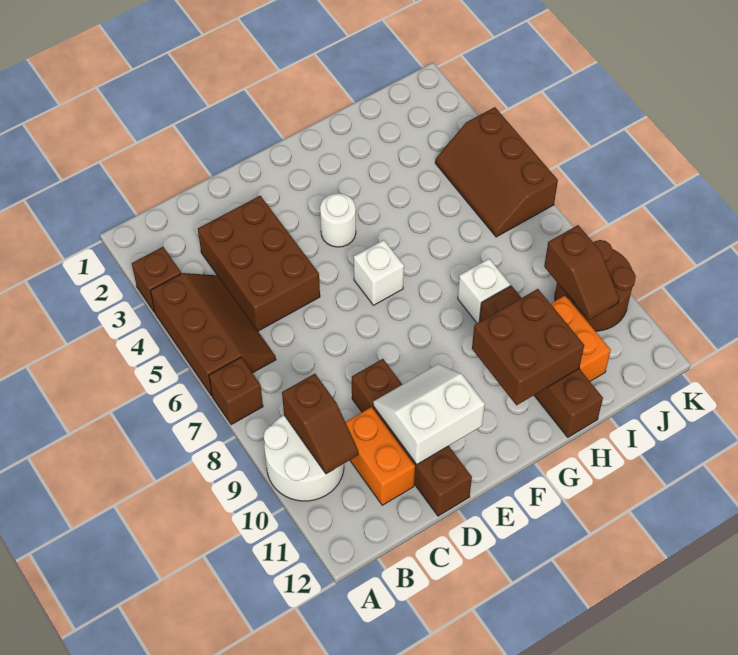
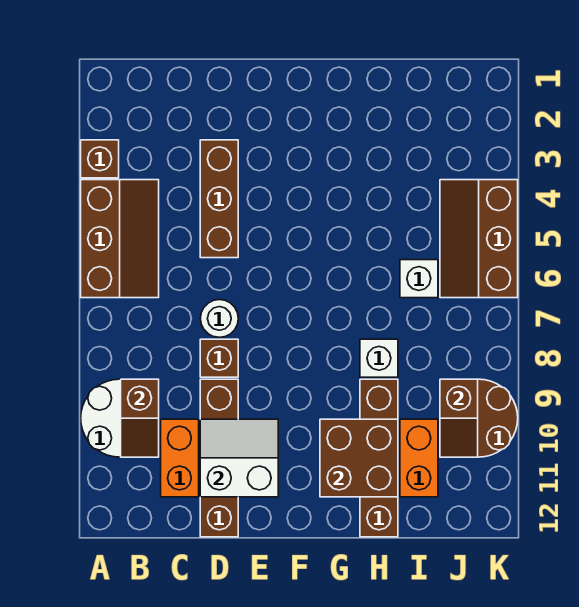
brown 1x1 brick [209,358,263,425] -> brown 1x1 brick moved to [200,339,238,377]
brown 2x3 brick [198,196,320,331] -> brown 1x3 brick [200,140,238,258]
white 1x1 round brick [320,193,356,247] -> white 1x1 round brick moved to [200,300,238,337]
white 1x1 brick [354,240,404,305] -> white 1x1 brick moved to [400,260,438,298]

